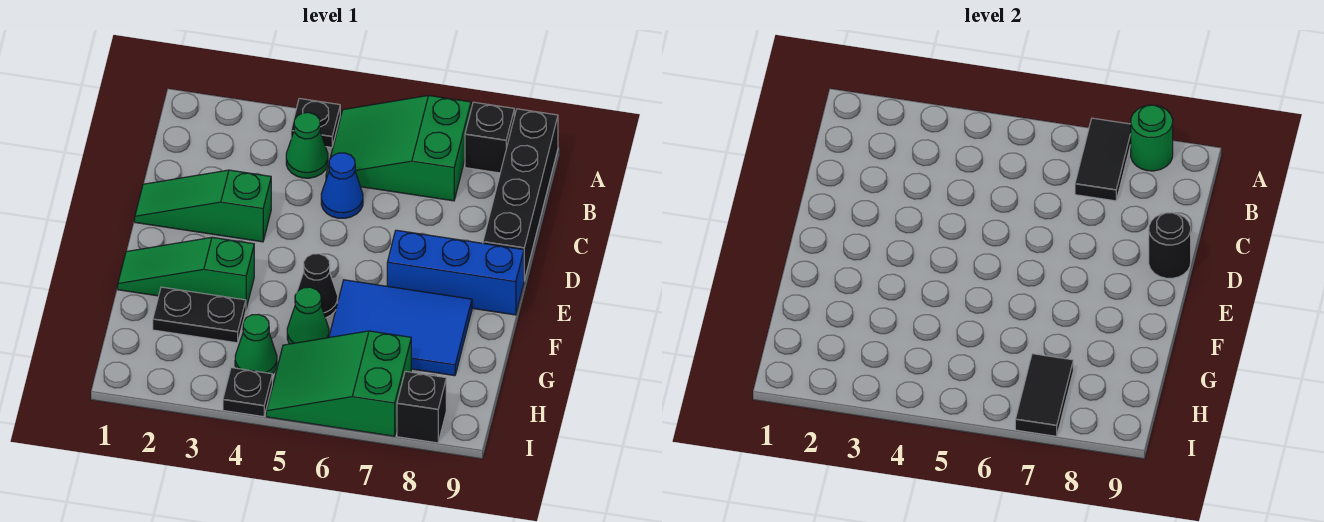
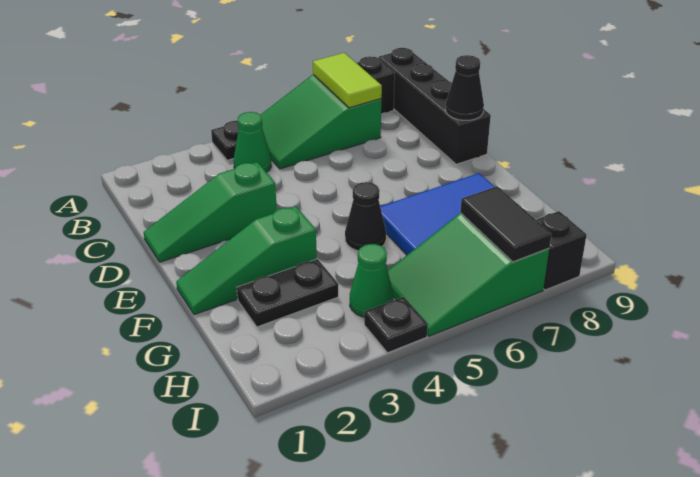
black 1x2 tile [1075,118,1131,201] -> lime 1x2 tile [313,53,382,108]
green 1x1 round brick [1131,105,1173,171] -> none
blue 1x1 cone [321,153,363,218] -> none
black 1x1 round brick [1149,213,1191,278] -> black 1x1 cone [445,55,484,120]
blue 1x3 brick [387,230,524,315] -> none
green 1x1 cone [287,287,329,344] -> none

